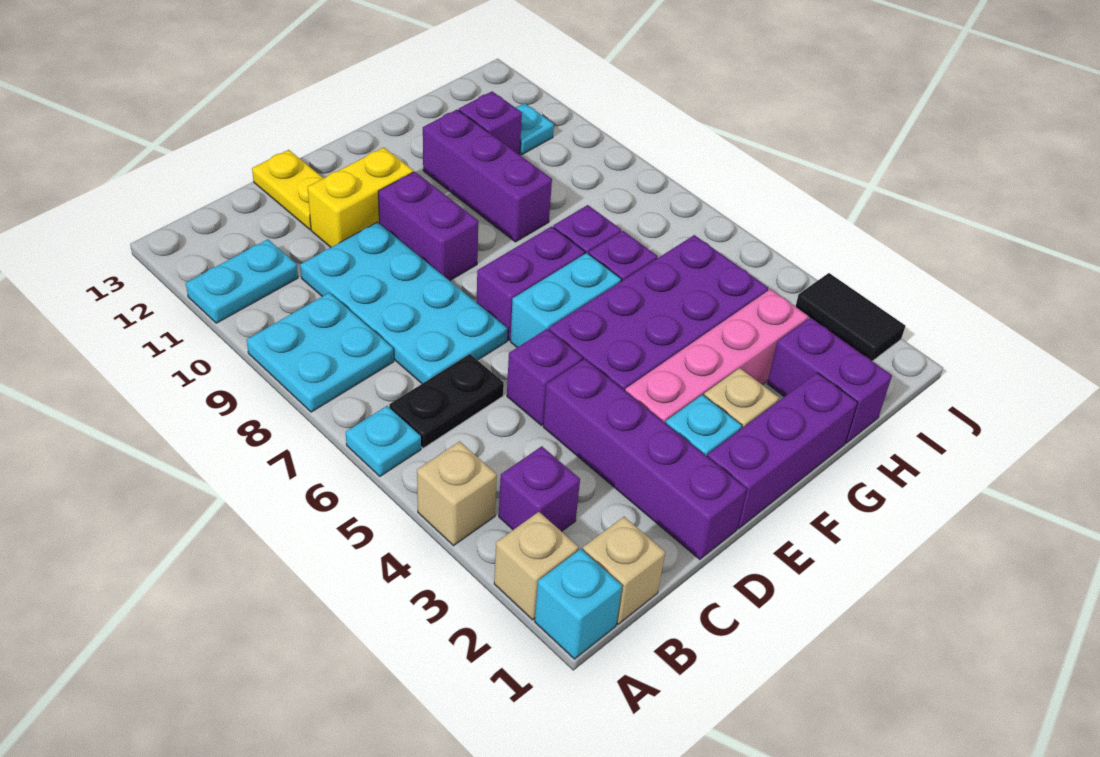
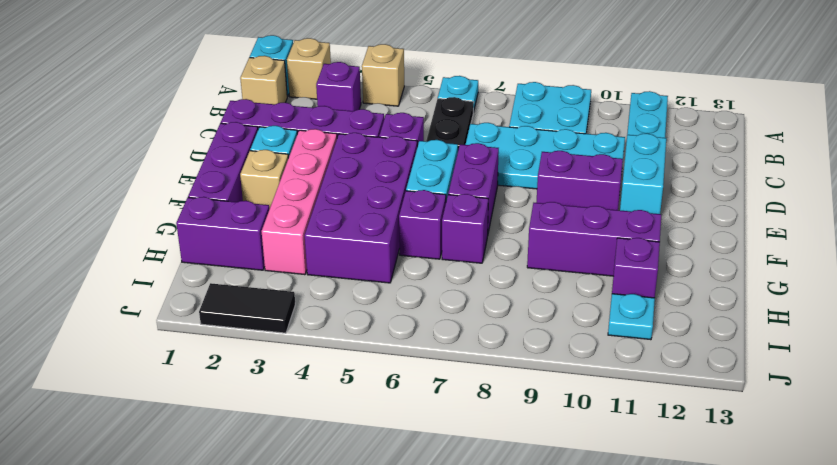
yellow 1x2 brick [308,147,413,247] -> cyan 1x2 brick [620,134,666,214]
yellow 1x2 plate [252,150,323,229] -> none

